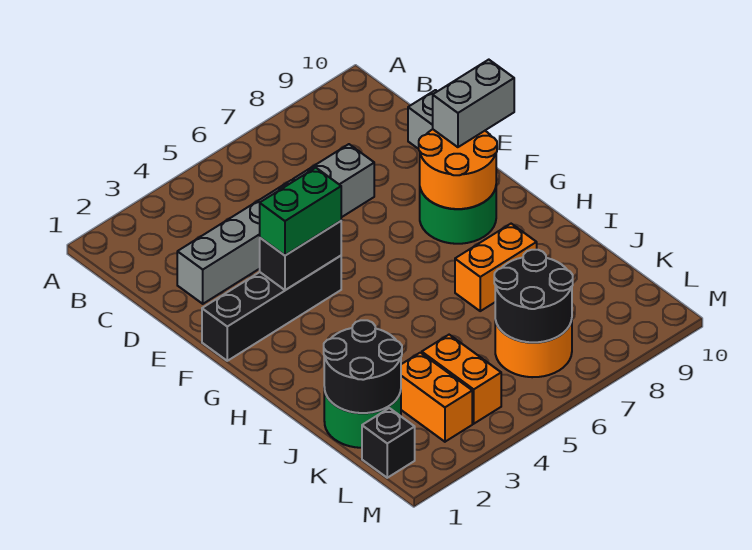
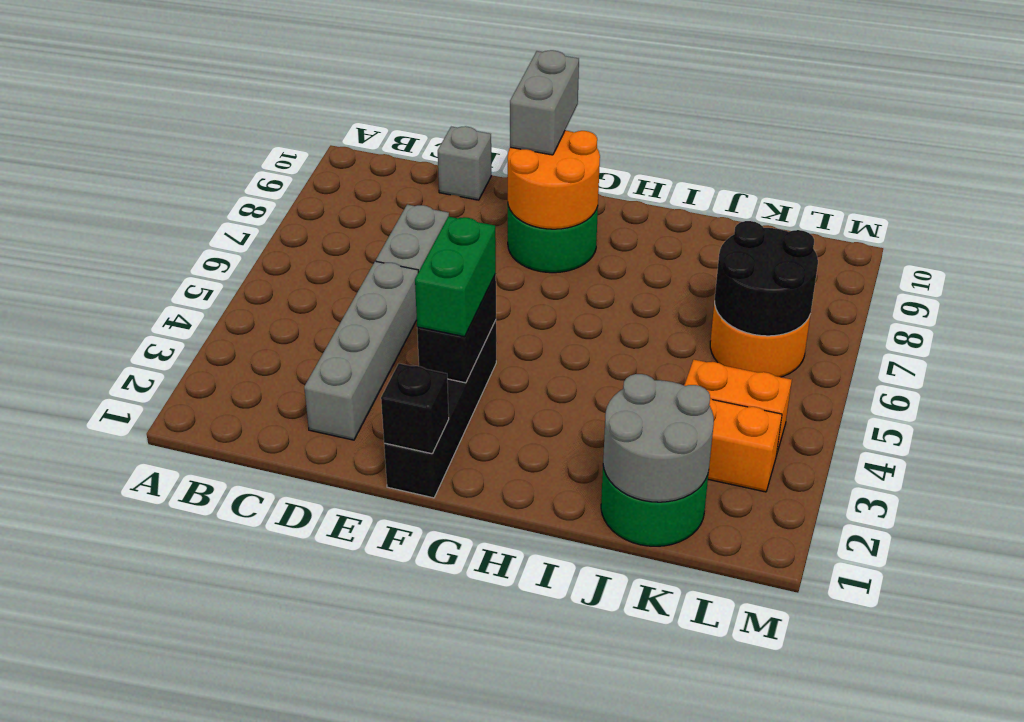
orange 1x2 brick [455,224,537,311] -> none
black 2x2 round brick [324,320,402,413] -> grey 2x2 round brick [603,374,714,502]
black 1x1 brick [362,408,415,478] -> black 1x1 brick moved to [381,363,449,454]

